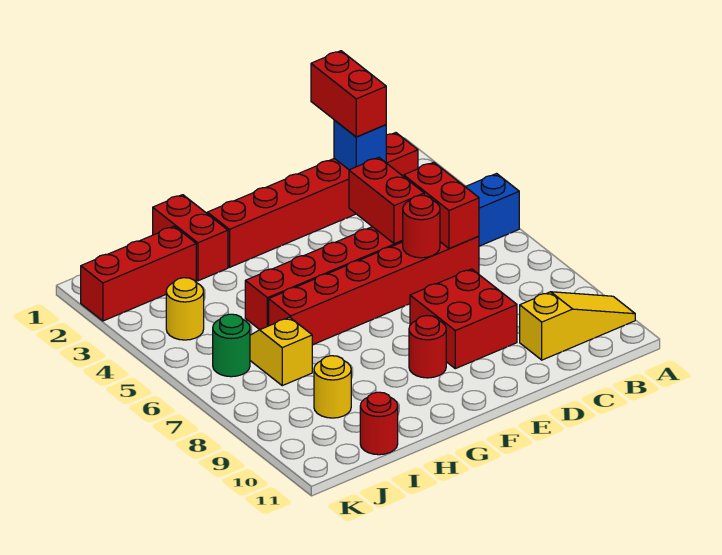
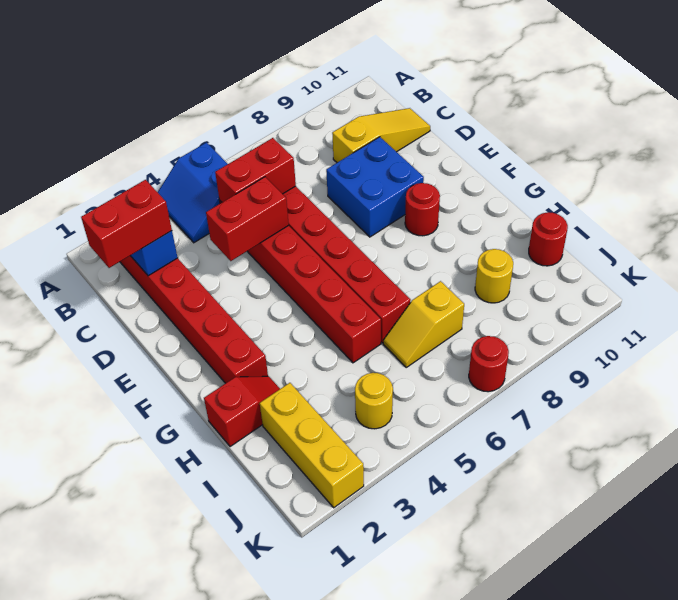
yellow 1x3 slope [520,292,635,360] -> yellow 1x3 slope turned to [332,108,430,162]
red 1x1 round brick [402,195,440,258] -> red 1x1 round brick moved to [469,336,509,392]
red 2x2 brick [410,269,517,369] -> blue 2x2 brick [326,137,424,237]
red 1x2 brick [153,195,228,281] -> red 1x2 slope [204,376,280,447]
red 1x3 brick [81,226,196,321] -> yellow 1x3 brick [260,383,364,508]
green 1x1 round brick [213,314,250,377] -> none

